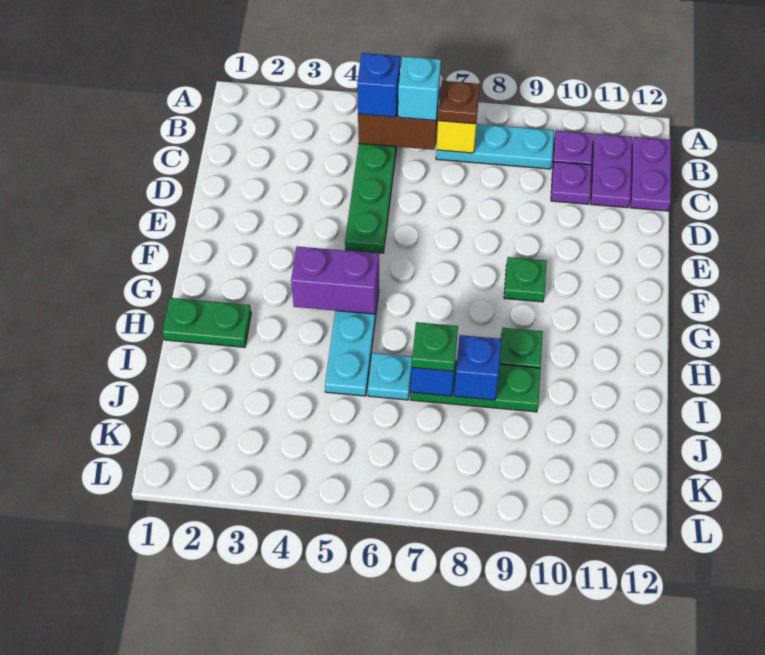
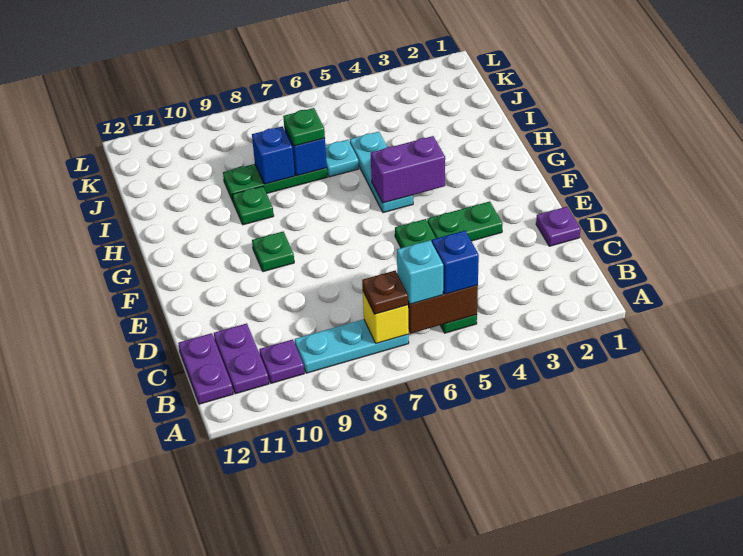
purple 1x1 plate [551,162,592,204] -> purple 1x1 plate moved to [536,207,580,246]
green 1x2 plate [163,298,251,347] -> green 1x2 plate moved to [427,202,503,241]

